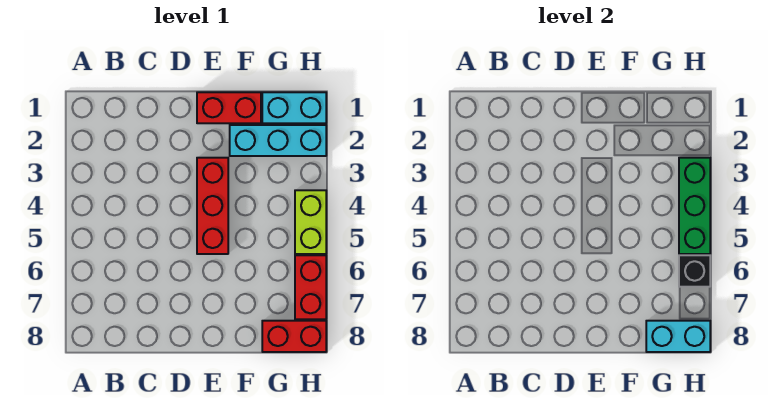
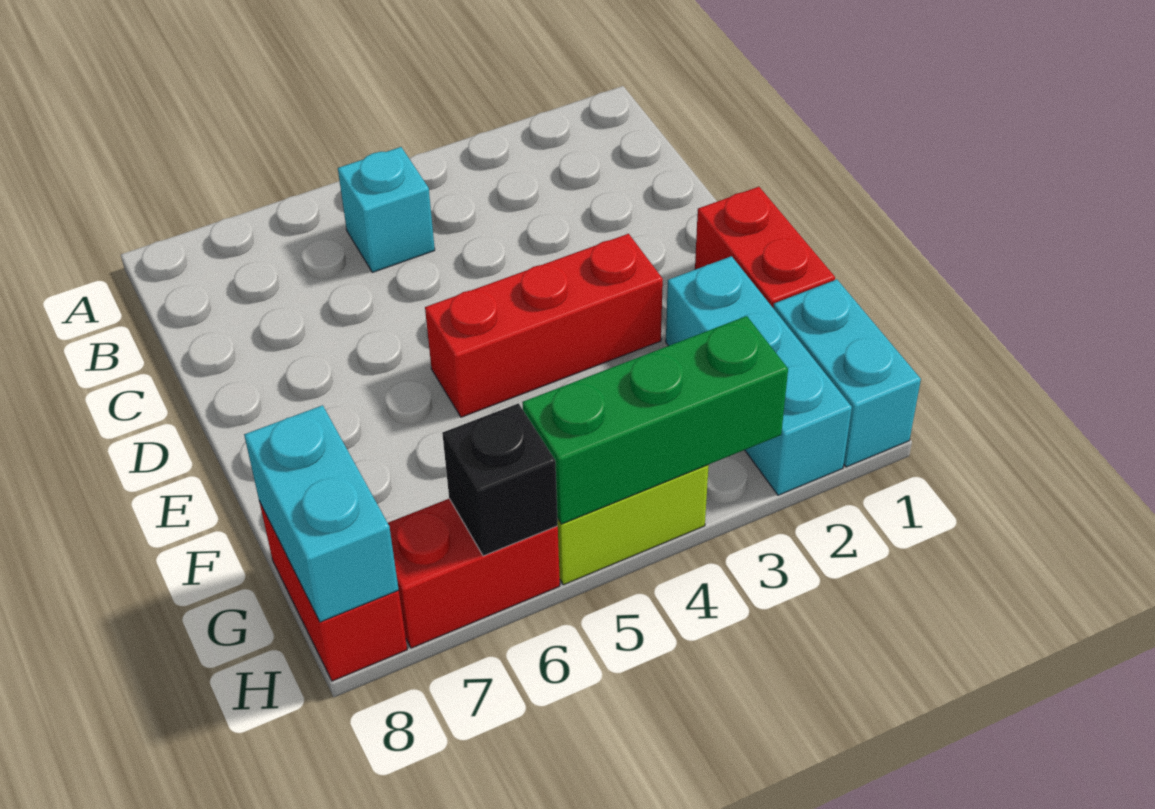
none -> cyan 1x1 brick [338,147,435,272]

